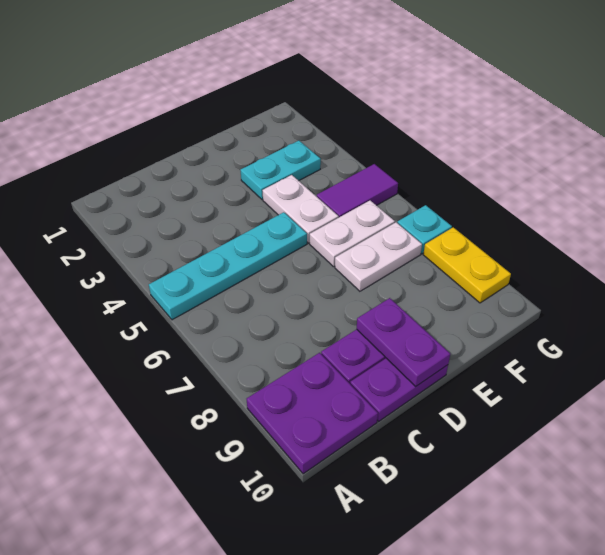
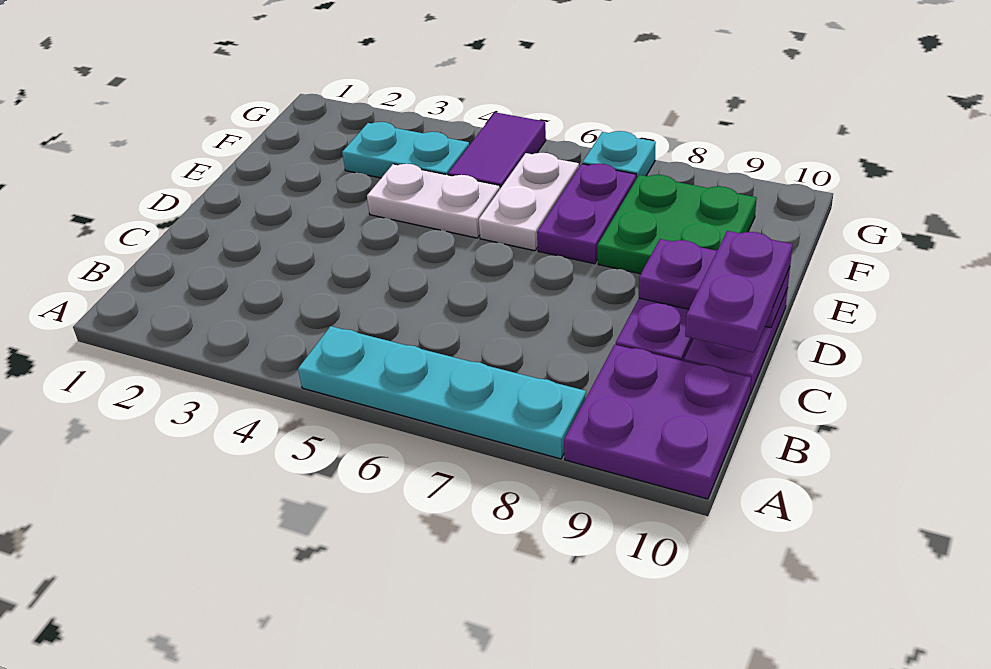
cyan 1x4 plate [149,212,307,320] -> cyan 1x4 plate turned to [298,326,586,459]
none -> purple 1x2 plate [685,231,793,352]
cyan 1x2 plate [241,141,321,200] -> cyan 1x2 plate turned to [342,122,469,178]
white 1x2 plate [335,222,422,291] -> purple 1x2 plate [537,163,636,264]
none -> green 2x2 plate [598,175,757,274]
yellow 1x2 plate [423,227,511,303] -> none

